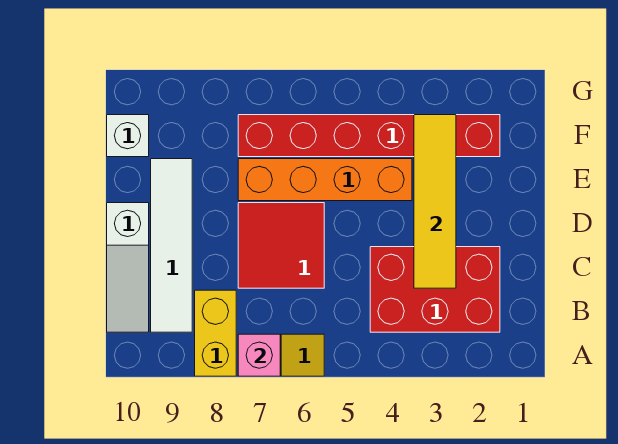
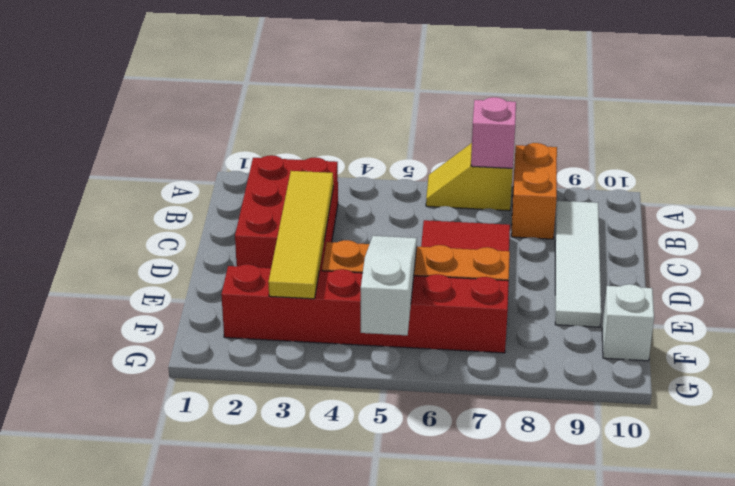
yellow 1x2 brick [195,290,236,376] -> orange 1x2 brick [511,143,557,239]
red 2x3 brick [370,247,500,332] -> red 2x3 brick turned to [235,155,338,271]
white 1x3 slope [107,203,149,332] -> white 1x3 slope moved to [361,236,417,335]

